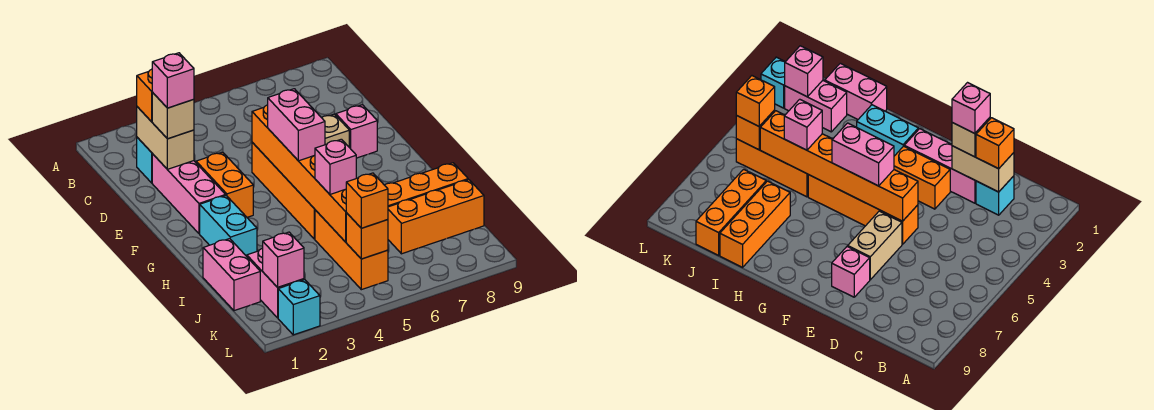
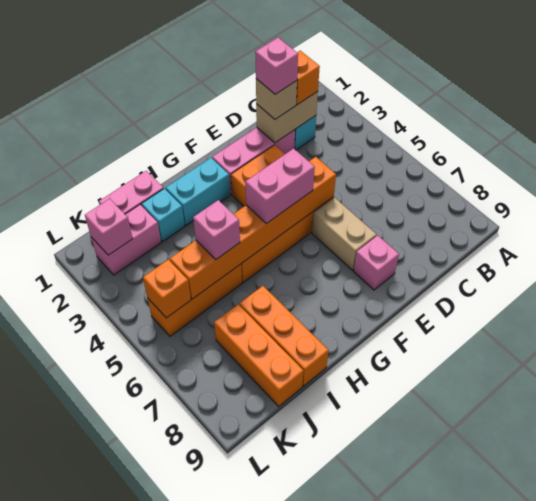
orange 1x1 brick [346,173,388,228] -> none
cyan 1x1 brick [278,280,320,335] -> cyan 1x1 brick moved to [141,189,185,242]

